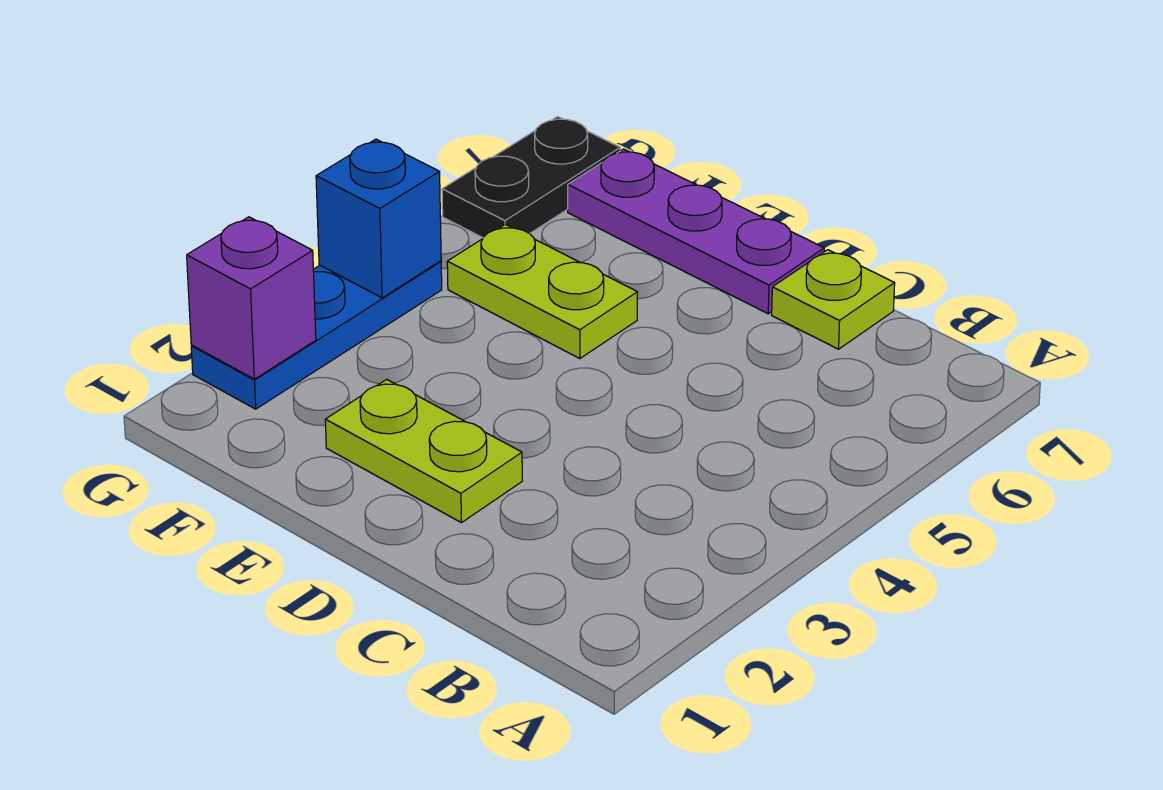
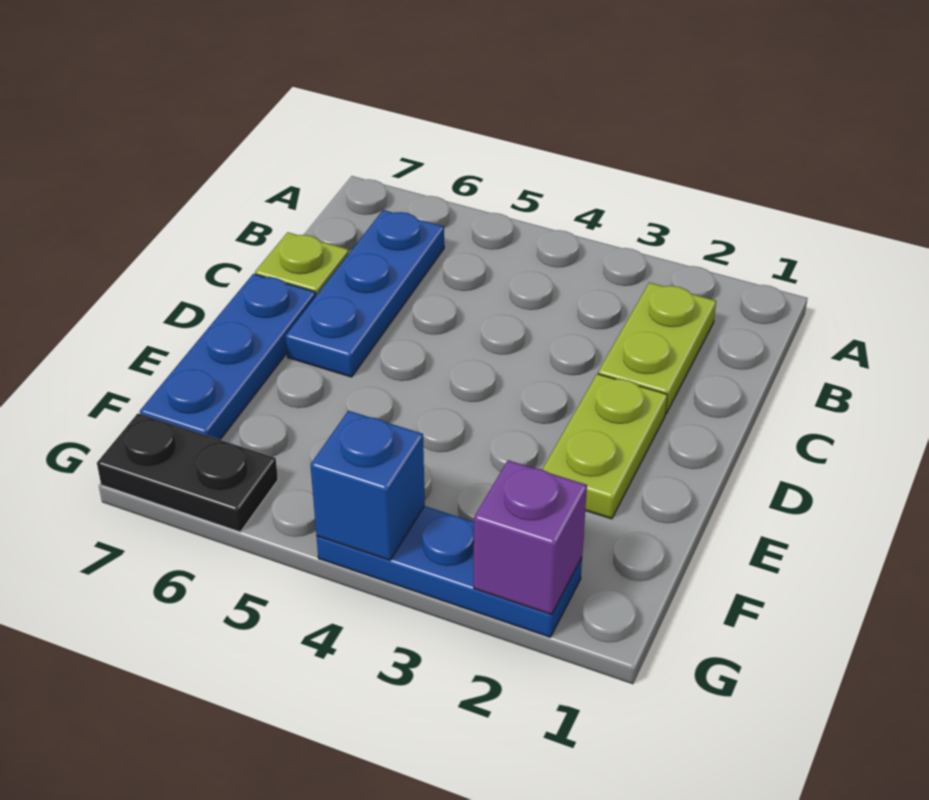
none -> blue 1x3 plate [285,210,444,377]
purple 1x3 plate [568,149,824,314] -> blue 1x3 plate [140,274,316,440]
lime 1x2 plate [447,224,637,359] -> lime 1x2 plate moved to [598,283,716,414]

